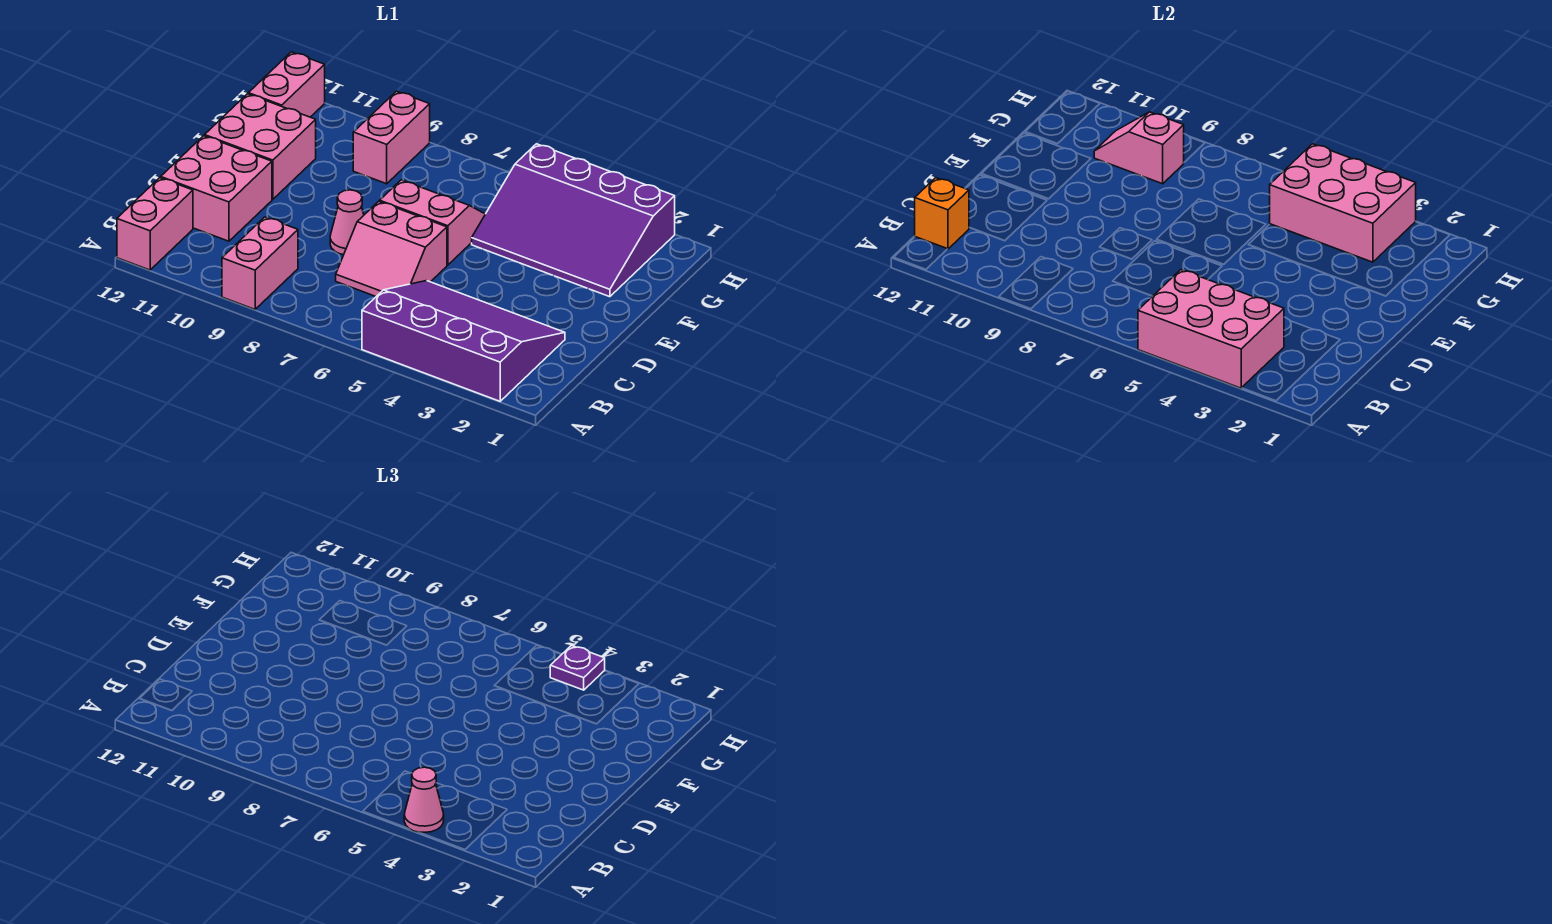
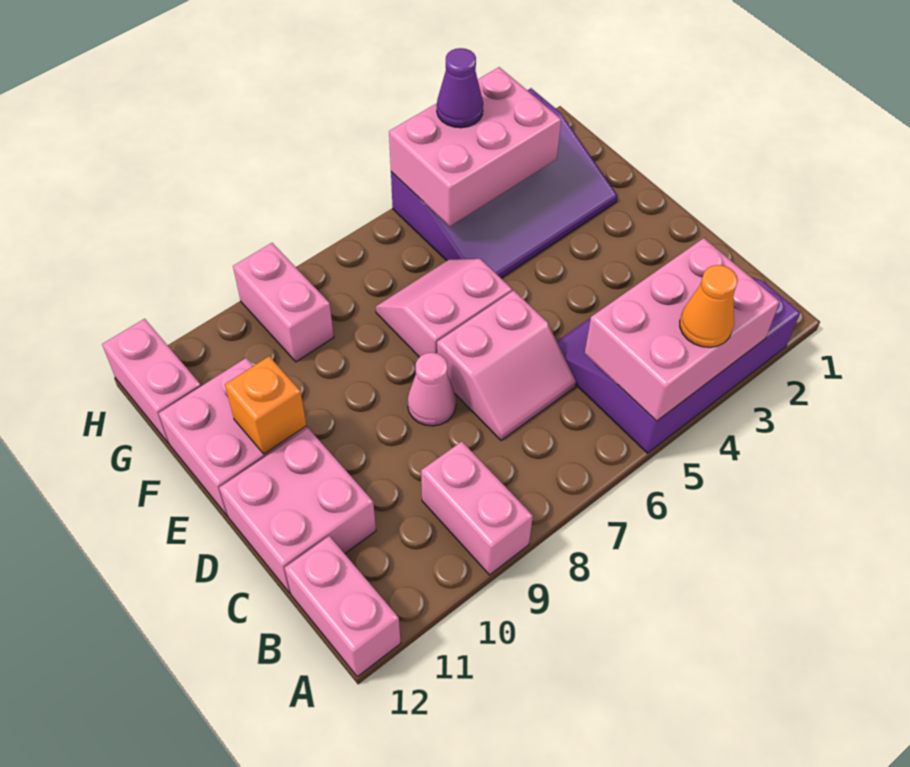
pink 1x1 cone [404,767,444,832] -> orange 1x1 cone [680,265,738,347]
orange 1x1 brick [915,178,969,249] -> orange 1x1 brick moved to [225,356,307,454]
pink 1x2 slope [1094,112,1184,184] -> none
purple 1x1 plate [550,646,605,690] -> purple 1x1 cone [437,48,483,128]

